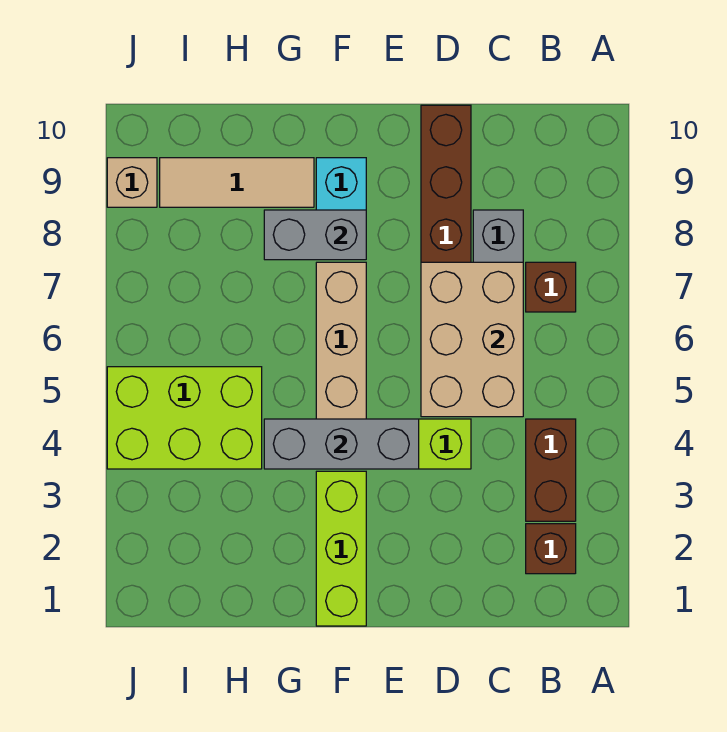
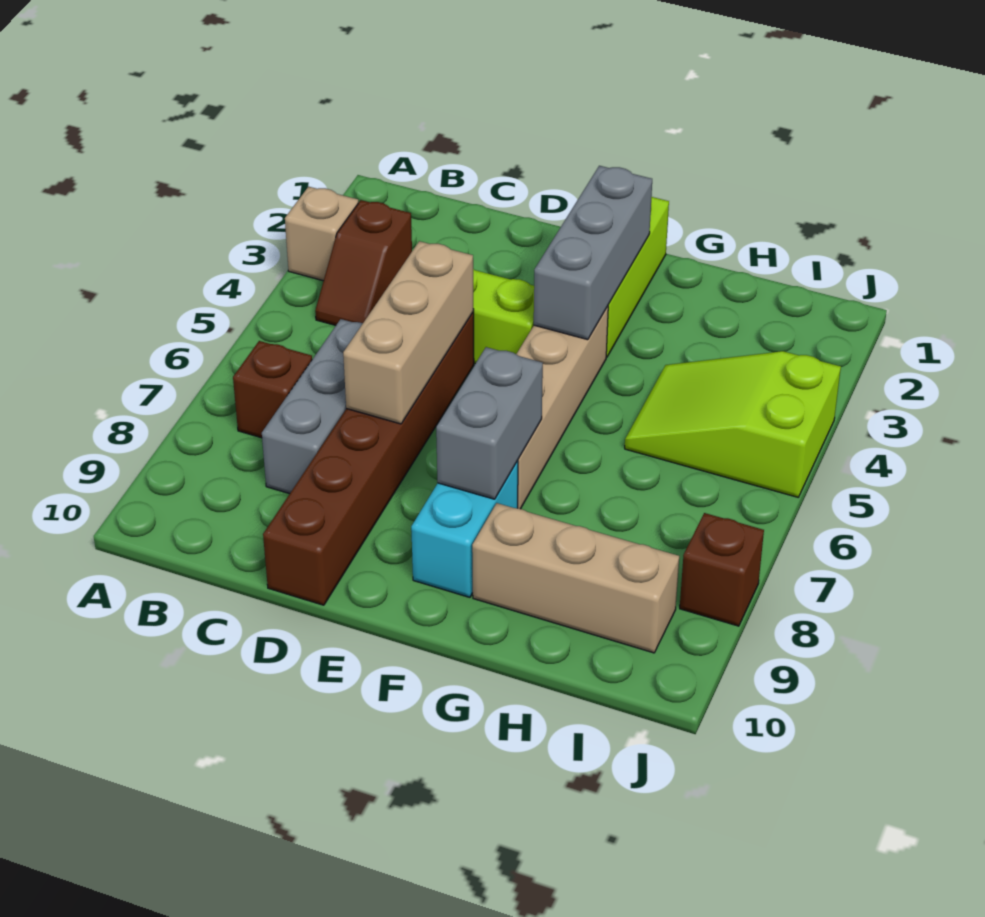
brown 1x1 brick [526,524,576,574] -> brown 1x1 brick moved to [680,513,764,626]
brown 1x2 brick [526,419,576,521] -> brown 1x2 slope [315,200,412,325]
tan 2x3 brick [421,262,523,417] -> tan 1x3 brick [343,241,474,424]
grey 1x3 brick [264,419,419,469] -> grey 1x3 brick turned to [534,166,652,340]
grey 1x2 brick [264,210,366,260] -> grey 1x2 brick turned to [436,347,543,499]
tan 1x3 tile [160,158,314,207] -> tan 1x3 brick [472,503,679,653]
lime 2x3 brick [107,367,262,469] -> lime 2x3 slope [625,351,841,497]
tan 1x1 brick [107,158,157,207] -> tan 1x1 brick moved to [285,187,358,281]

